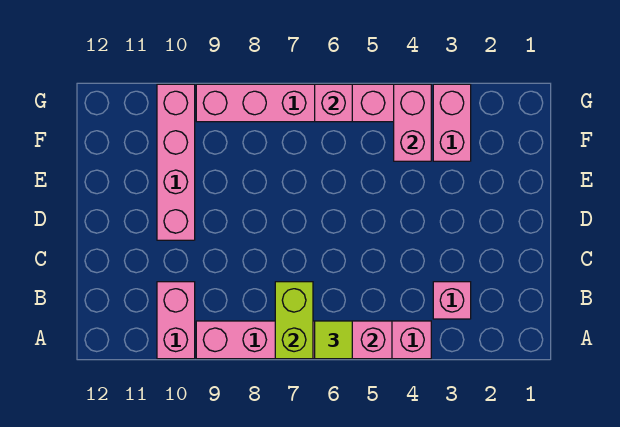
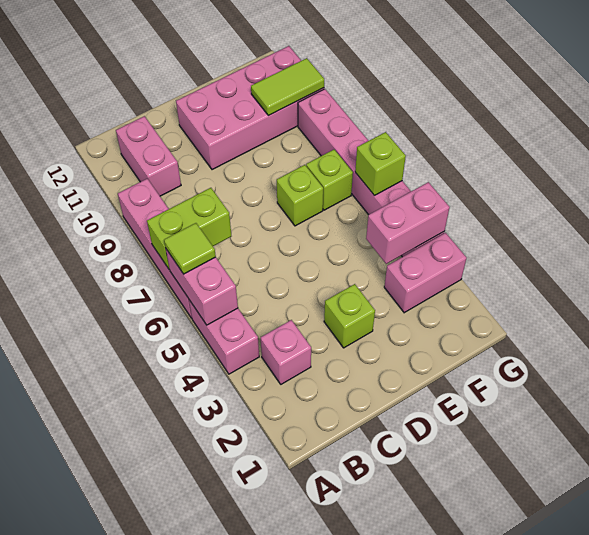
pink 1x2 brick [157,282,195,359] -> pink 1x2 brick turned to [116,116,181,196]
none -> lime 1x1 brick [324,284,375,348]
pink 1x4 brick [157,84,195,240] -> pink 2x4 brick [176,46,324,170]
none -> lime 1x1 brick [277,165,323,226]
none -> lime 1x1 brick [306,150,353,210]
none -> lime 1x2 tile [251,58,324,116]
pink 1x1 brick [315,84,352,122] -> lime 1x1 brick [355,132,406,195]

